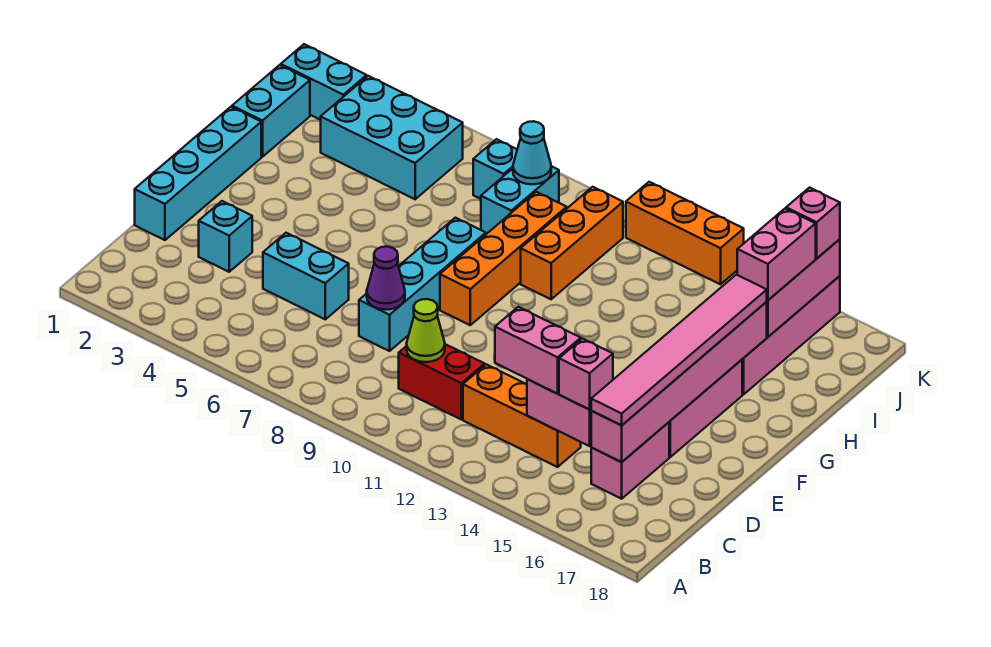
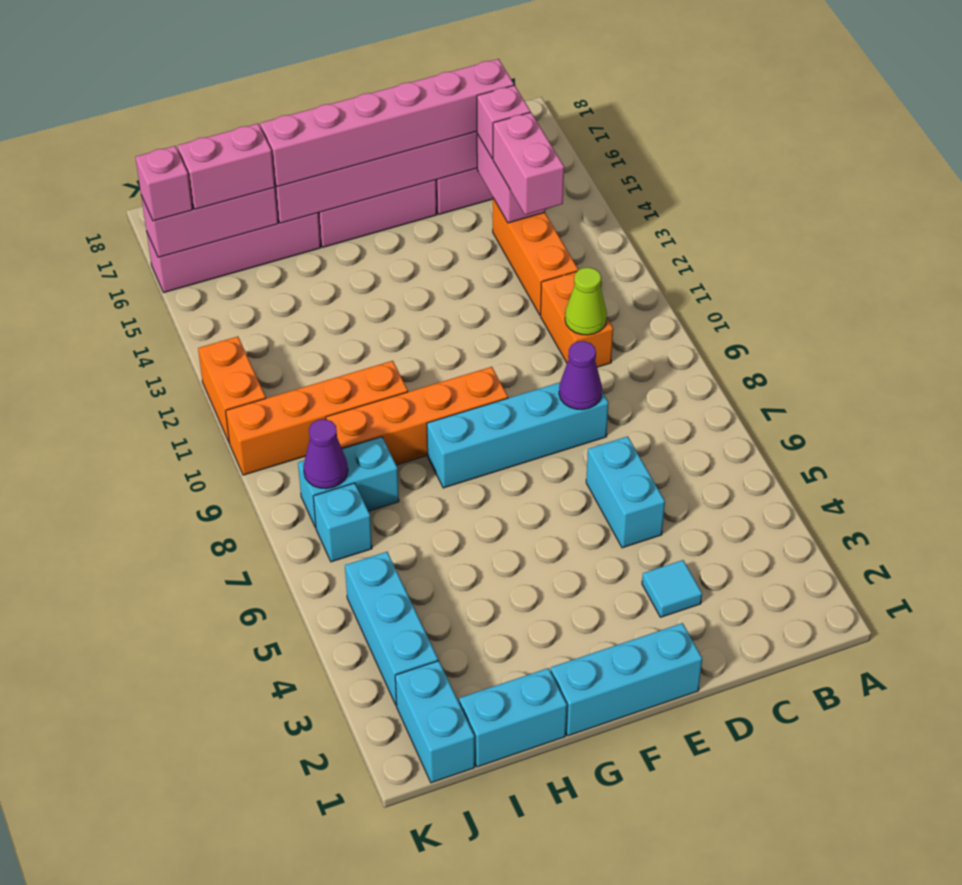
red 1x2 brick [399,344,485,419] -> orange 1x2 brick [541,272,613,367]
pink 1x6 tile [591,275,767,425] -> pink 1x6 brick [260,59,514,187]
cyan 1x4 brick [135,107,261,240] -> cyan 1x3 brick [551,623,702,736]
cyan 1x1 brick [199,201,252,272] -> cyan 1x1 tile [642,560,702,617]
orange 1x3 brick [521,187,623,299] -> orange 1x4 brick [226,361,408,475]
cyan 2x3 brick [321,76,463,199] -> cyan 1x3 brick [345,552,438,706]
cyan 1x1 cone [513,121,551,184] -> purple 1x1 cone [303,419,348,489]
orange 1x3 brick [626,182,744,284] -> orange 1x2 brick [198,336,266,442]

